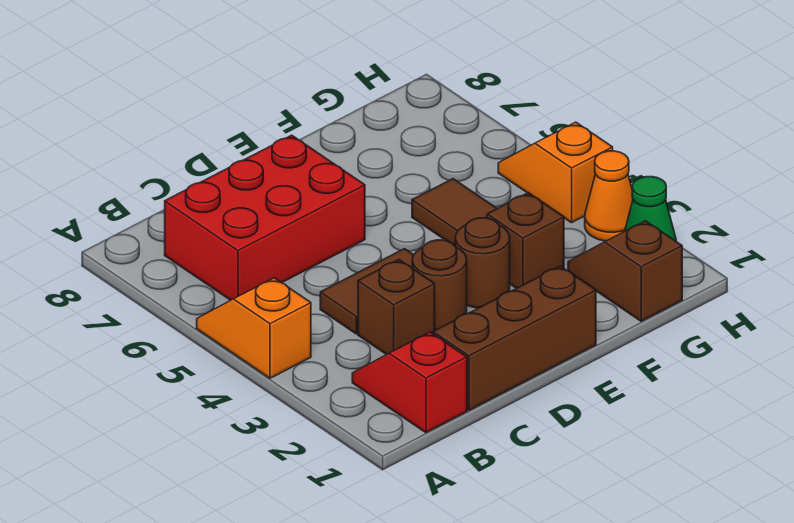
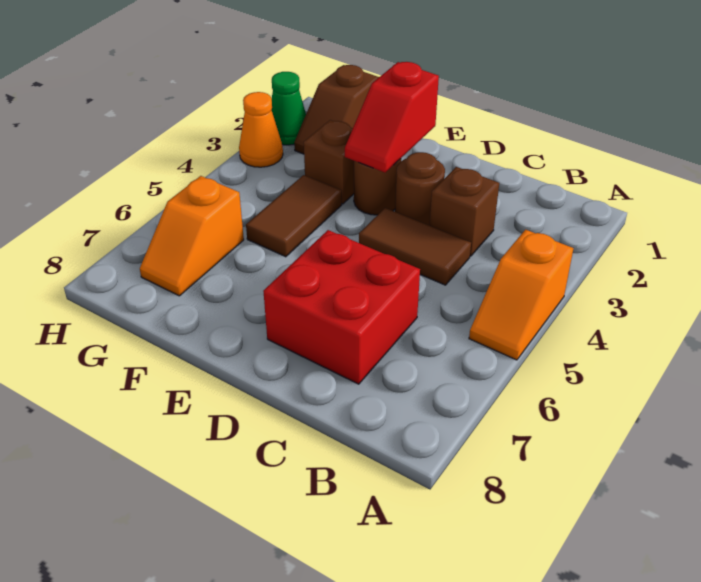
red 1x2 slope [352,332,467,433] -> red 1x2 slope moved to [345,62,439,172]
red 2x3 brick [165,135,365,300] -> red 2x2 brick [263,230,420,384]
brown 1x3 brick [433,266,596,410] -> none
orange 1x2 slope [498,122,613,223] -> orange 1x2 slope moved to [140,176,244,296]

